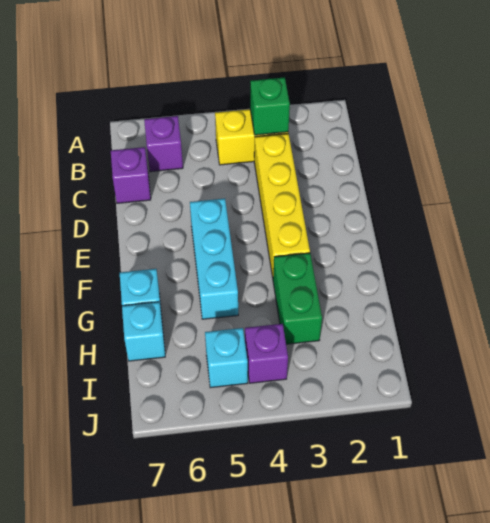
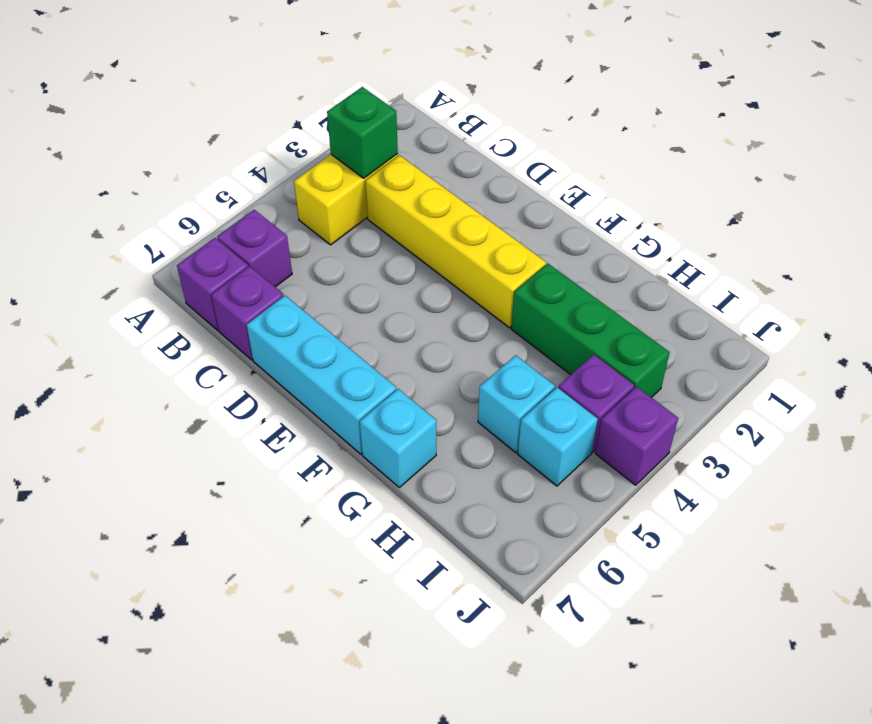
none -> purple 1x1 brick [177,238,248,330]
cyan 1x3 brick [190,198,238,319] -> cyan 1x3 brick moved to [247,296,396,454]
green 1x2 brick [273,253,322,344] -> green 1x3 brick [511,264,670,398]
cyan 1x1 brick [122,302,165,361] -> cyan 1x1 brick moved to [478,355,555,453]
none -> purple 1x1 brick [595,387,678,485]

